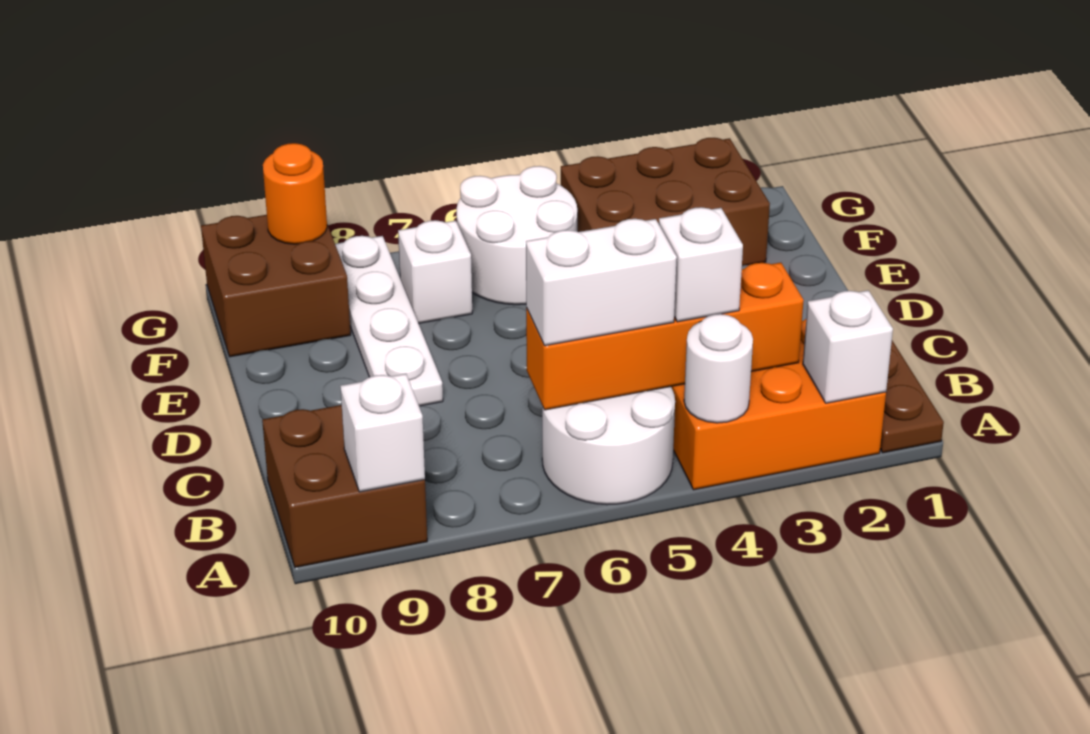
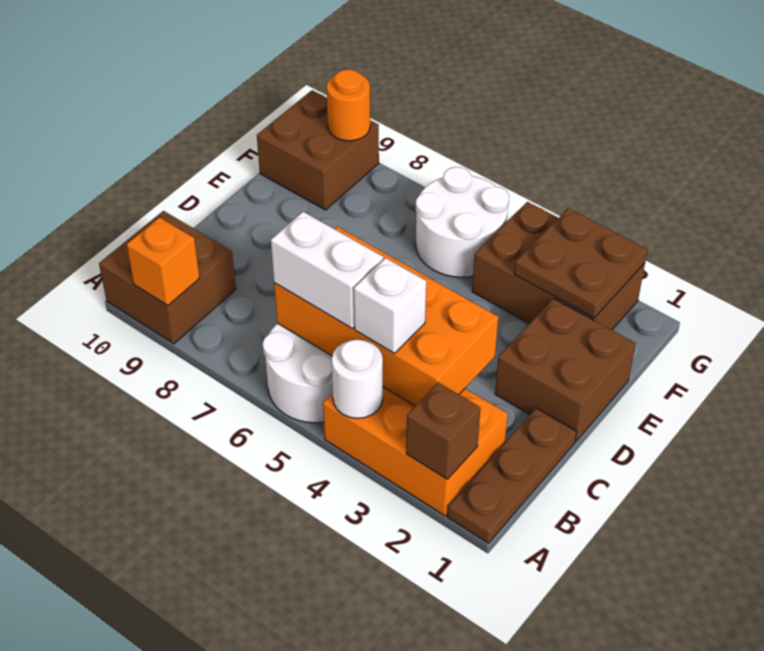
white 1x1 brick [803,290,893,403] -> brown 1x1 brick [406,383,480,479]
white 1x1 brick [340,374,425,492] -> orange 1x1 brick [127,217,200,305]
orange 1x4 brick [526,263,804,410] -> orange 2x4 brick [274,227,498,406]
none -> brown 2x2 brick [495,299,636,441]
white 1x4 plate [335,236,443,406] -> none
none -> brown 2x2 plate [514,209,648,318]
white 1x1 brick [398,220,472,323] -> none

